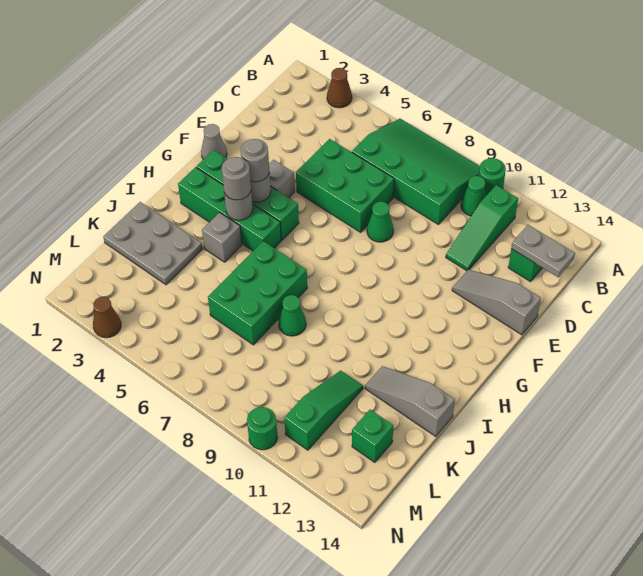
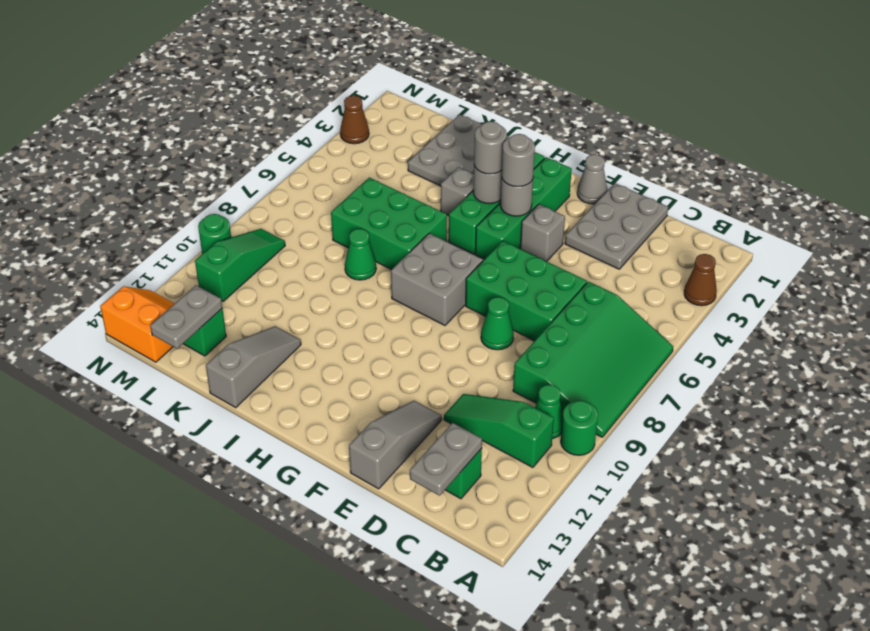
none -> grey 2x3 plate [565,183,668,269]
green 2x3 brick [296,139,394,232] -> green 2x3 brick turned to [466,241,587,341]
none -> grey 2x2 brick [391,233,483,325]
green 1x3 slope [284,371,363,450] -> green 1x3 slope turned to [195,229,285,301]
none -> grey 1x2 plate [150,285,222,349]
none -> orange 2x2 slope [100,286,174,362]

